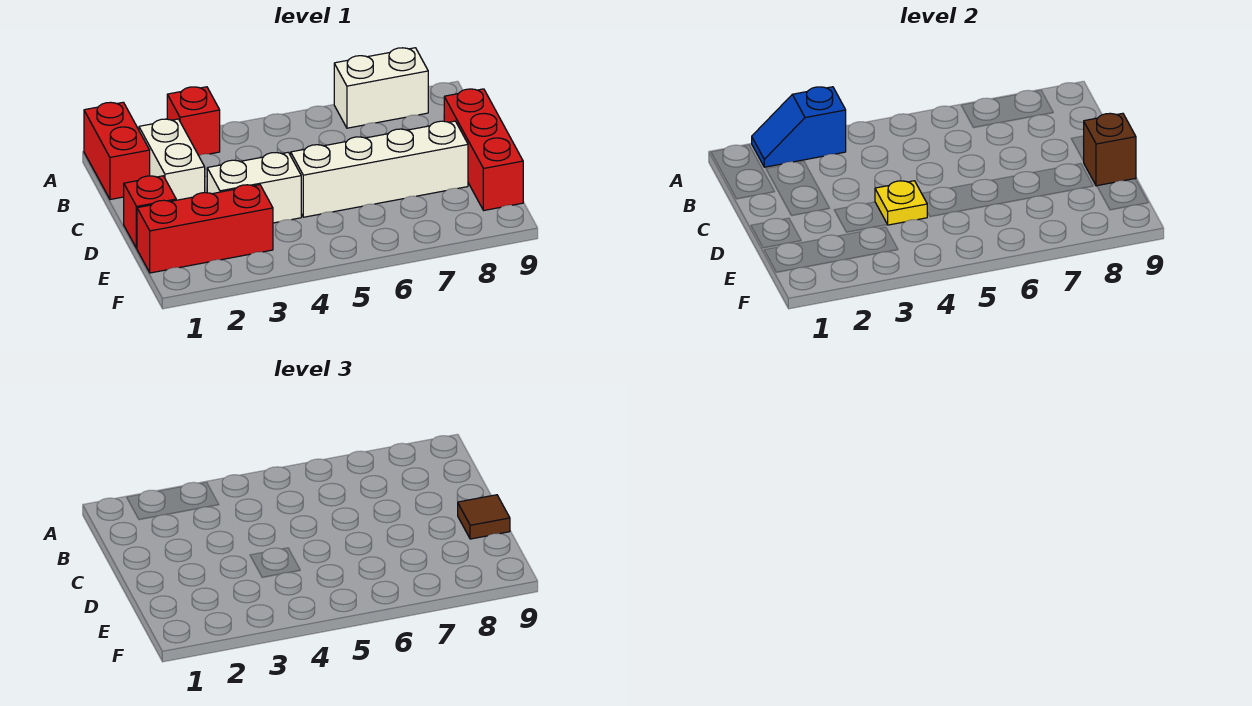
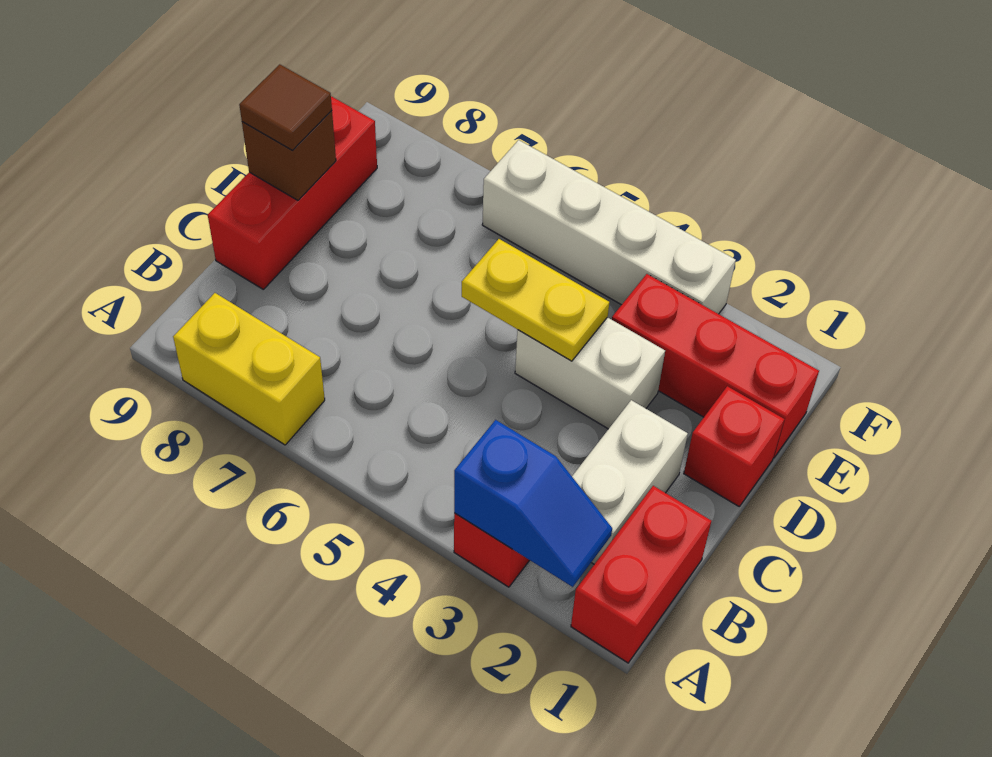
white 1x2 brick [334,48,428,128] -> yellow 1x2 brick [173,293,325,445]
yellow 1x1 plate [875,181,927,225] -> yellow 1x2 plate [462,239,609,361]
white 1x4 brick [291,121,468,217] -> white 1x4 brick moved to [482,140,736,314]

